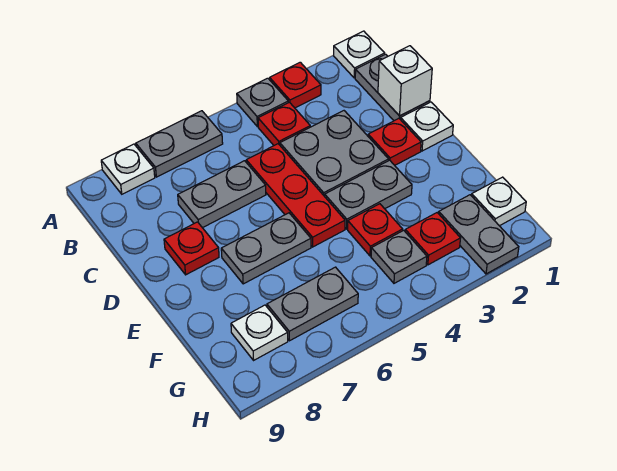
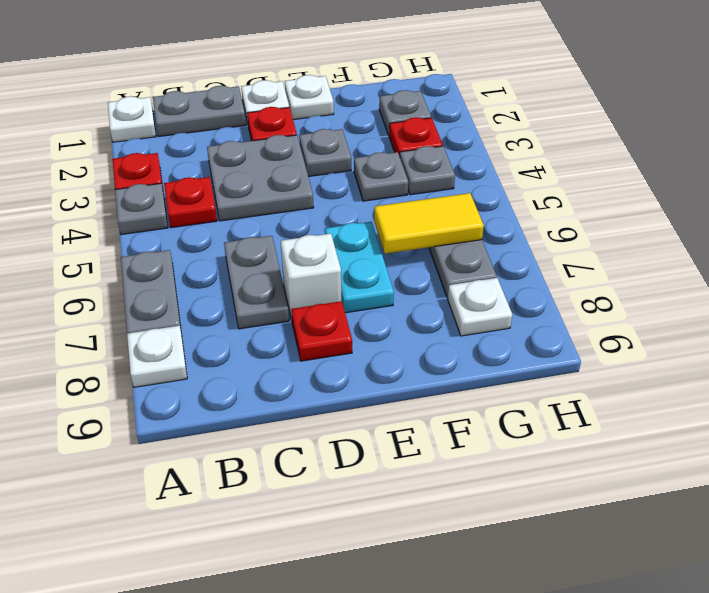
white 1x1 brick [378,46,432,116] -> white 1x1 brick moved to [281,233,341,320]
red 1x3 plate [246,144,345,247] -> none
grey 1x2 plate [325,160,412,229] -> grey 1x1 plate [299,129,351,177]
grey 1x2 plate [221,213,311,284] -> cyan 1x2 plate [325,222,394,313]
red 1x1 plate [348,204,403,256] -> grey 1x1 plate [354,152,408,201]
none -> yellow 1x2 tile [374,193,484,254]
white 1x1 plate [472,177,526,226] -> white 1x1 plate moved to [285,75,334,120]
grey 1x2 plate [439,195,519,274] -> grey 1x1 plate [379,90,431,135]

